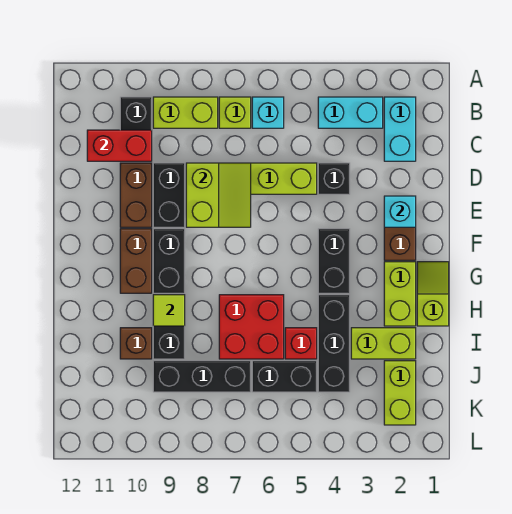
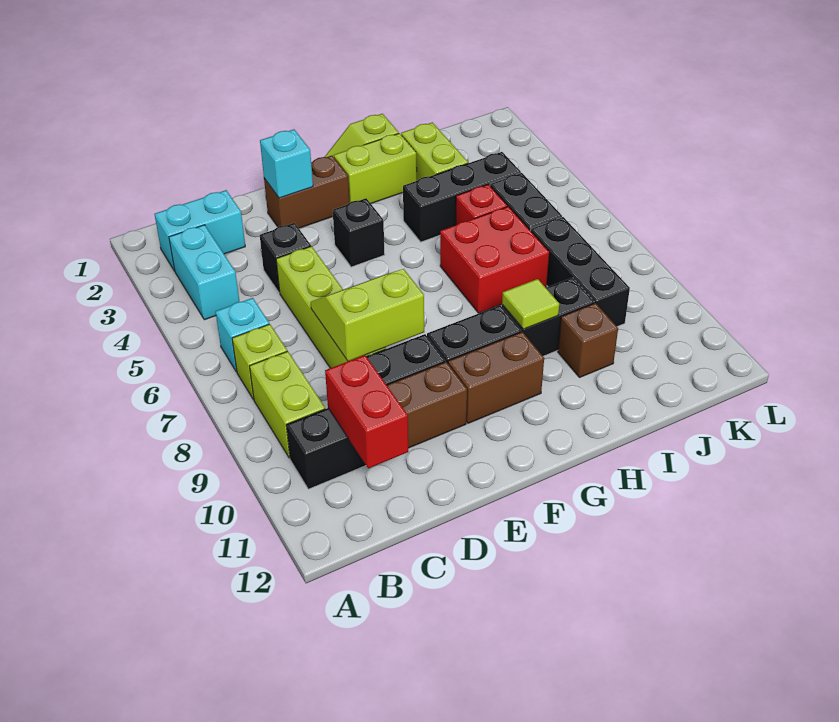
black 1x2 brick [318,229,350,293] -> black 1x1 brick [333,198,385,267]
lime 1x2 brick [384,361,416,425] -> none

